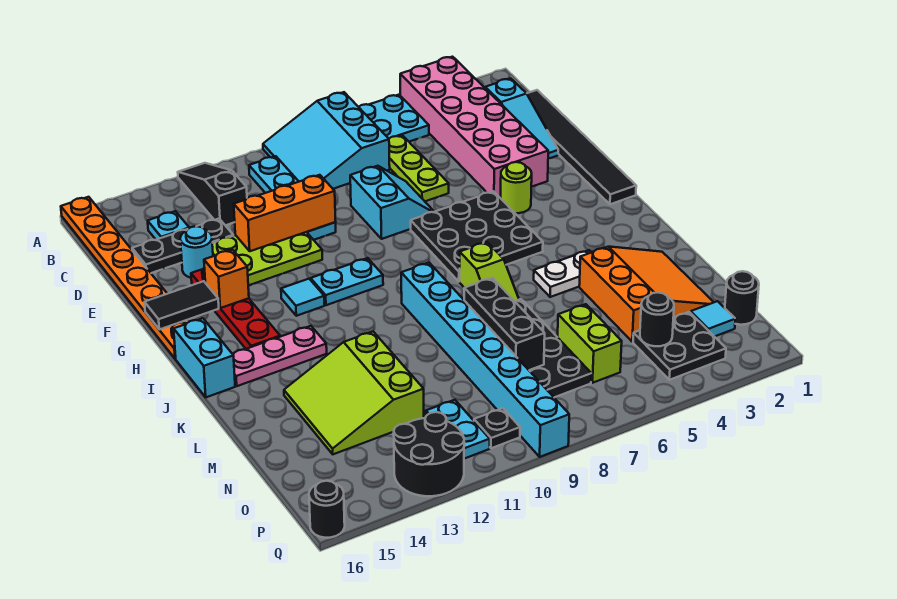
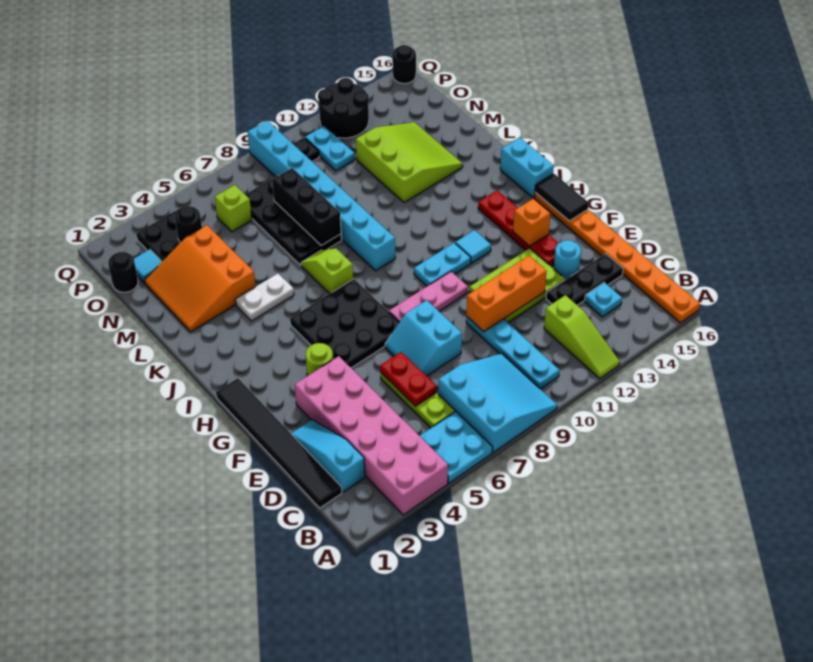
black 1x3 slope [178,163,247,225] -> lime 1x3 slope [544,295,620,378]
none -> red 1x2 plate [380,352,437,406]
black 1x2 tile [145,281,219,329] -> black 1x2 tile turned to [535,174,588,221]
pink 1x3 plate [233,326,327,386] -> pink 1x3 plate moved to [389,272,468,322]
lime 1x2 brick [558,304,622,383] -> lime 1x1 brick [215,185,252,232]

